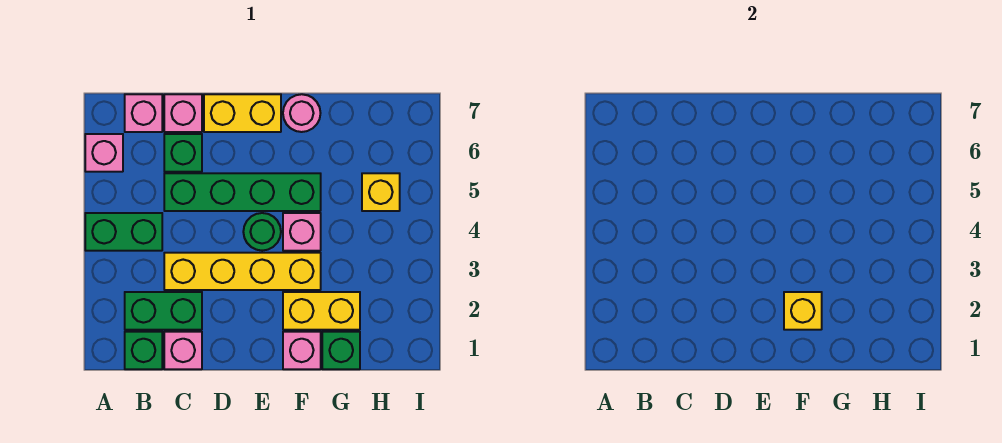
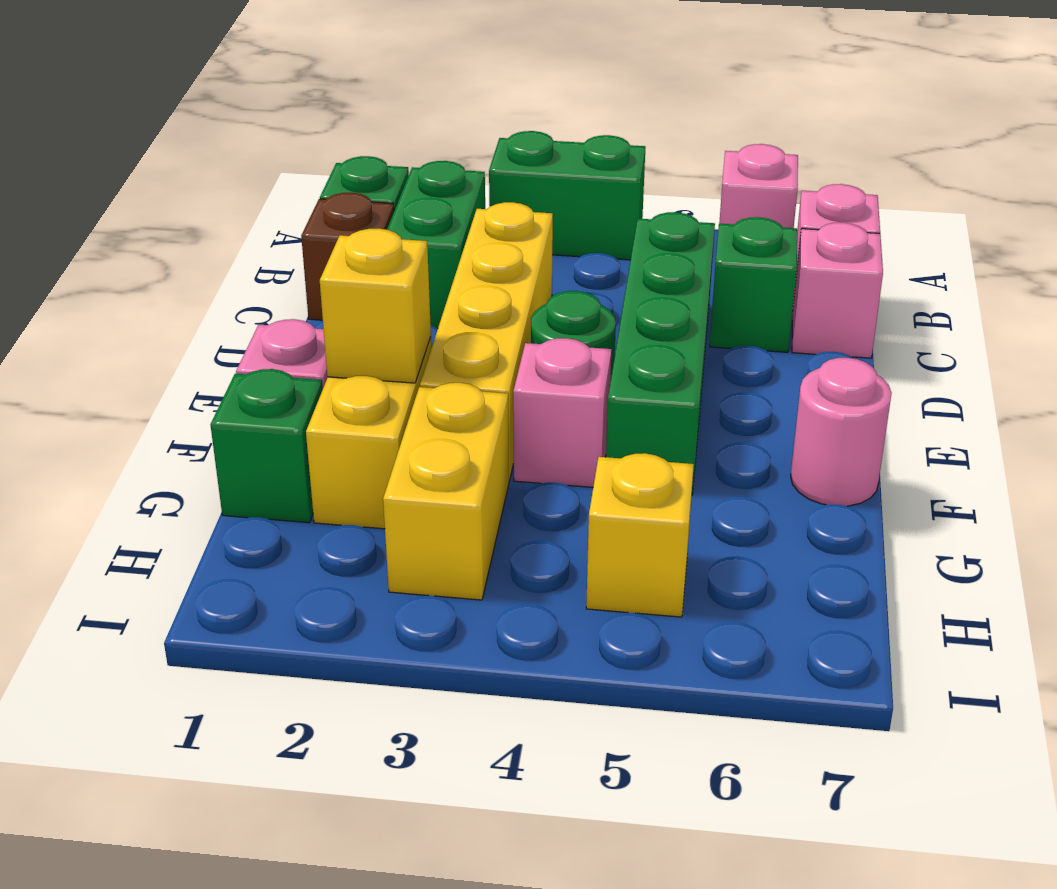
green 1x2 brick [85,213,162,251] -> green 1x2 brick turned to [489,131,645,260]
pink 1x1 brick [164,332,202,369] -> brown 1x1 brick [301,193,394,320]
yellow 1x2 brick [204,94,281,132] -> yellow 1x2 brick moved to [383,383,509,600]

